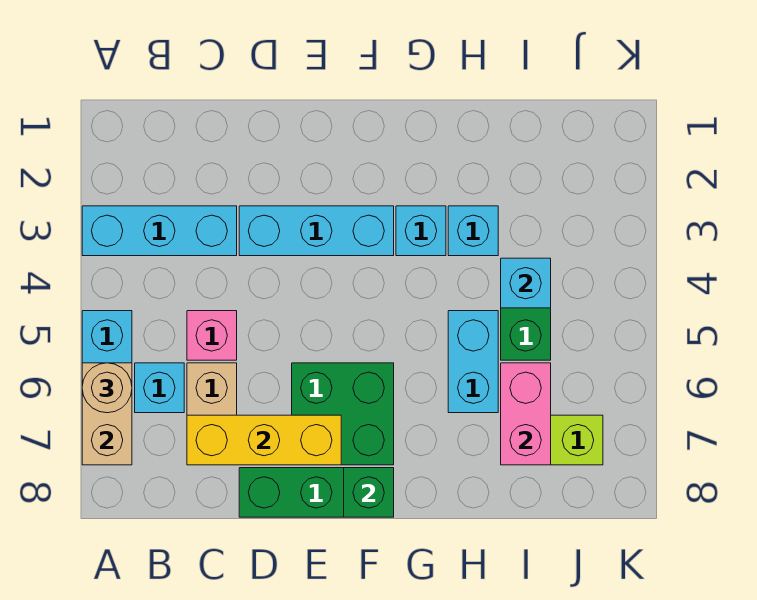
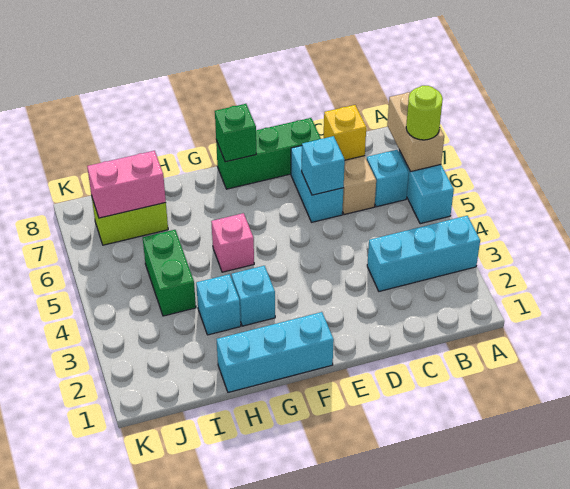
tan 1x1 round brick [82,363,132,413] -> lime 1x1 round brick [406,86,443,140]
pink 1x1 brick [187,311,237,360] -> pink 1x1 brick moved to [211,213,254,272]
yellow 1x3 brick [187,415,341,465] -> yellow 1x1 brick [324,105,366,160]
cyan 1x3 brick [239,206,394,256] -> cyan 1x3 brick moved to [217,312,334,392]
green 2x2 brick [292,363,394,465] -> none
cyan 1x2 brick [448,311,498,413] -> cyan 1x2 brick moved to [291,146,343,222]
cyan 1x1 brick [501,258,551,308] -> cyan 1x1 brick moved to [302,136,345,195]
pink 1x2 brick [501,363,551,465] -> pink 1x2 brick turned to [87,151,166,218]

